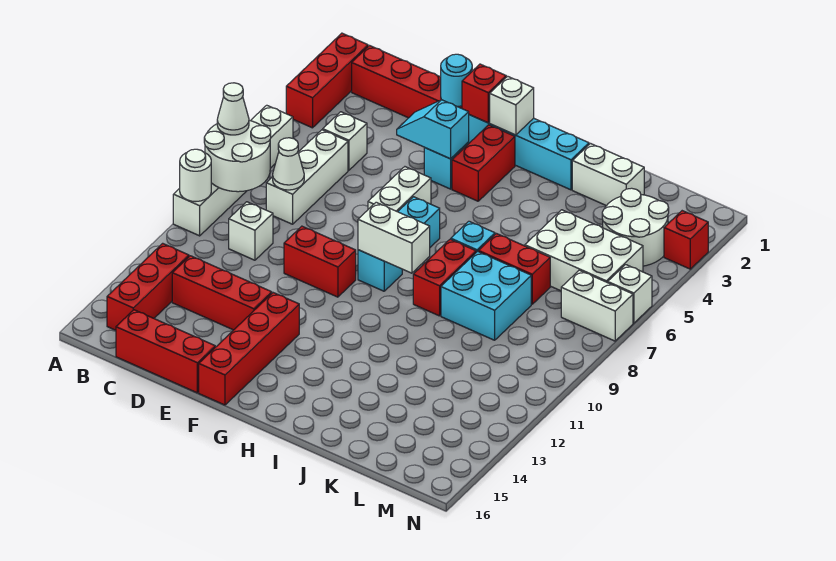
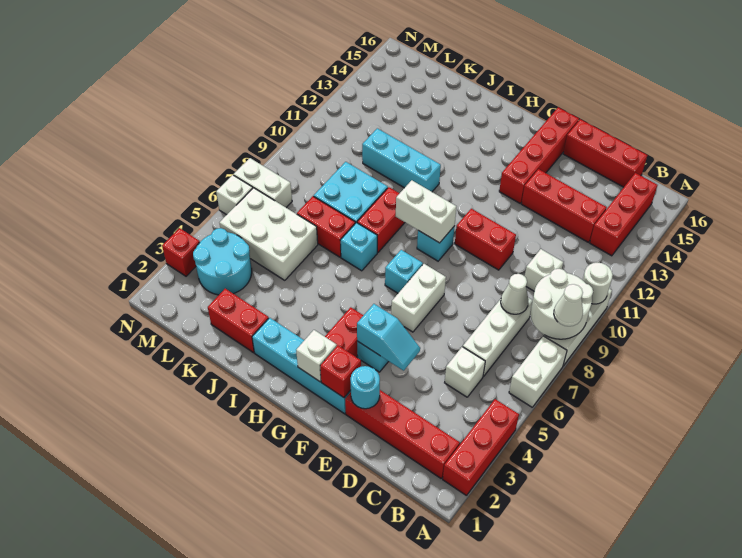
none -> cyan 1x3 brick [362,128,441,192]
white 1x2 brick [572,144,644,206] -> red 1x2 brick [208,289,269,353]
white 2x2 round brick [602,188,669,266] -> cyan 2x2 round brick [193,228,252,295]

